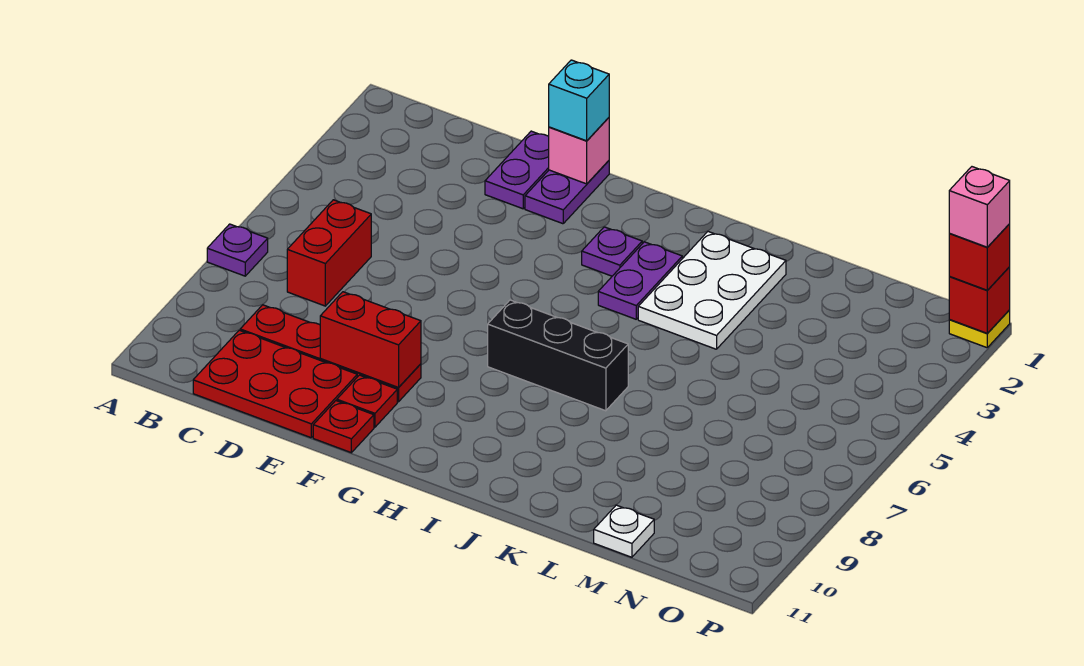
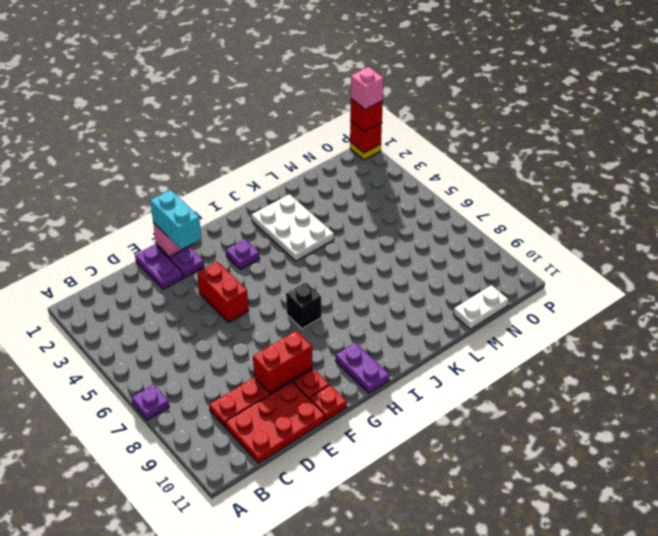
red 1x2 brick [287,200,371,306] -> red 1x2 brick moved to [197,261,249,323]
cyan 1x1 brick [549,60,609,141] -> cyan 1x2 brick [150,190,201,249]
black 1x3 brick [488,300,628,411] -> black 1x1 brick [286,282,322,329]
purple 1x2 plate [598,242,682,319] -> purple 1x2 plate moved to [336,343,389,393]
white 1x1 plate [594,505,654,557] -> white 1x2 plate [453,285,508,329]

